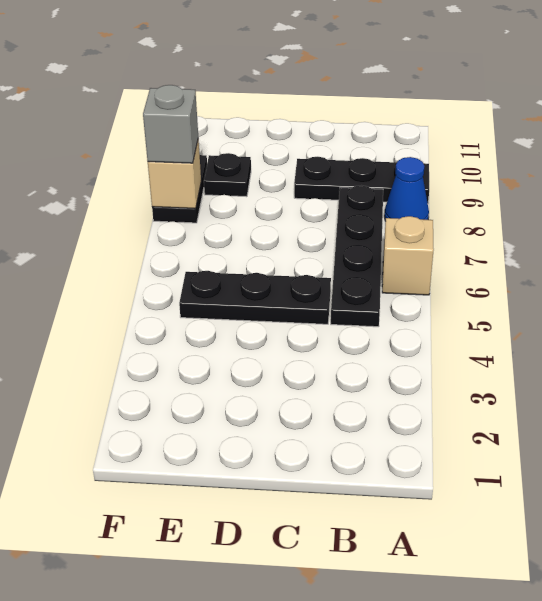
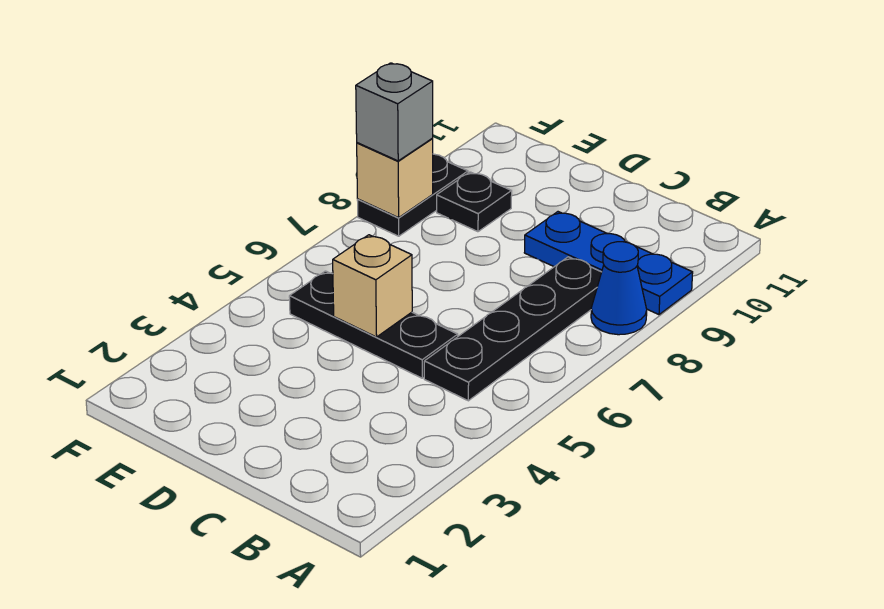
tan 1x1 brick [382,216,434,295] -> tan 1x1 brick moved to [333,235,412,337]
black 1x3 plate [294,157,429,203] -> blue 1x3 plate [524,212,693,315]

